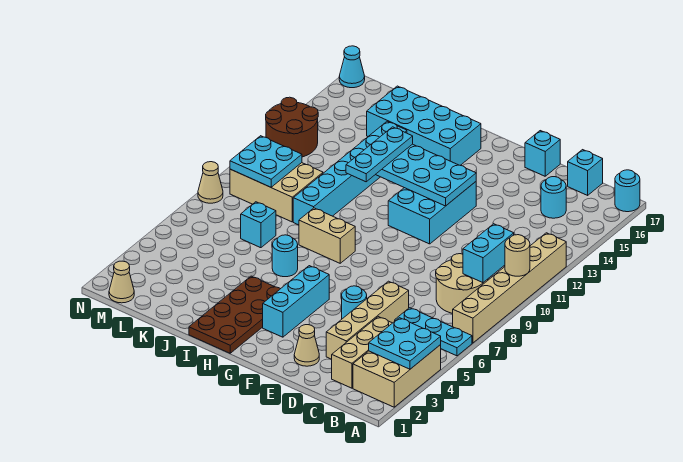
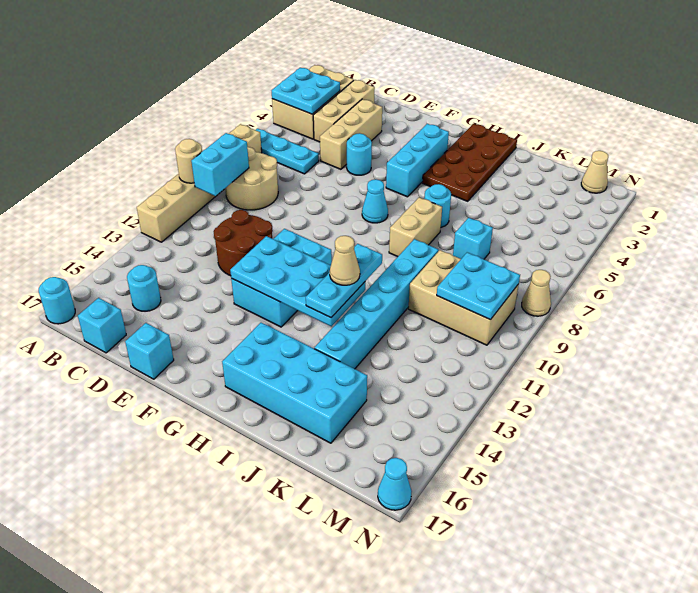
tan 1x4 brick [326,281,409,359] -> tan 1x3 brick [320,99,382,169]
tan 1x1 cone [294,325,319,366] -> tan 1x1 cone moved to [330,236,360,285]
none -> cyan 1x1 cone [362,179,388,223]
tan 1x2 brick [299,208,355,263] -> tan 1x2 brick turned to [389,197,442,257]
brown 2x2 round brick [266,97,318,157] -> brown 2x2 round brick moved to [213,210,273,276]

